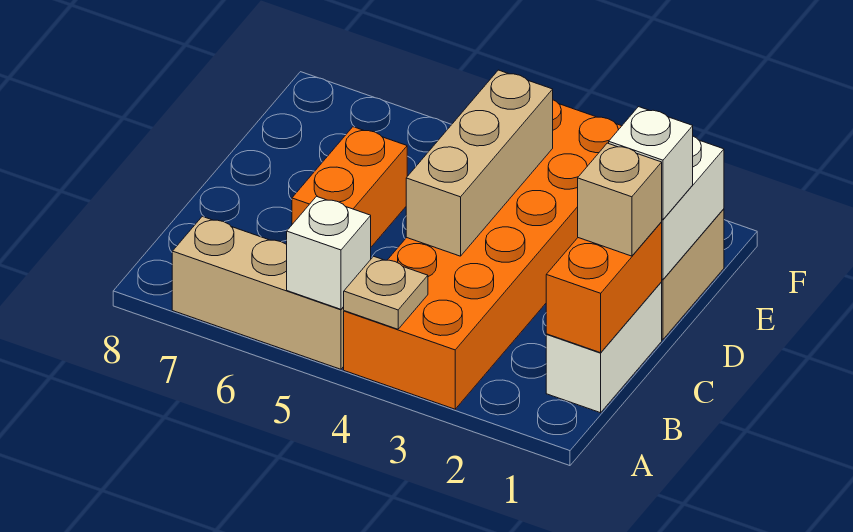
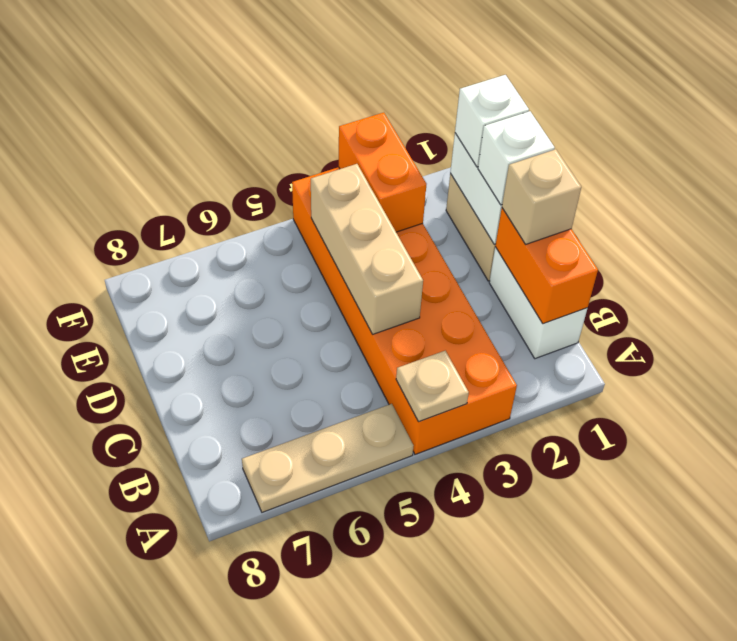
tan 1x3 brick [172,216,344,369] -> tan 1x3 plate [242,404,414,512]
white 1x1 brick [287,196,371,309] -> white 1x1 brick moved to [455,75,529,167]
orange 1x2 brick [292,127,407,247] -> orange 1x2 brick moved to [339,113,426,232]

